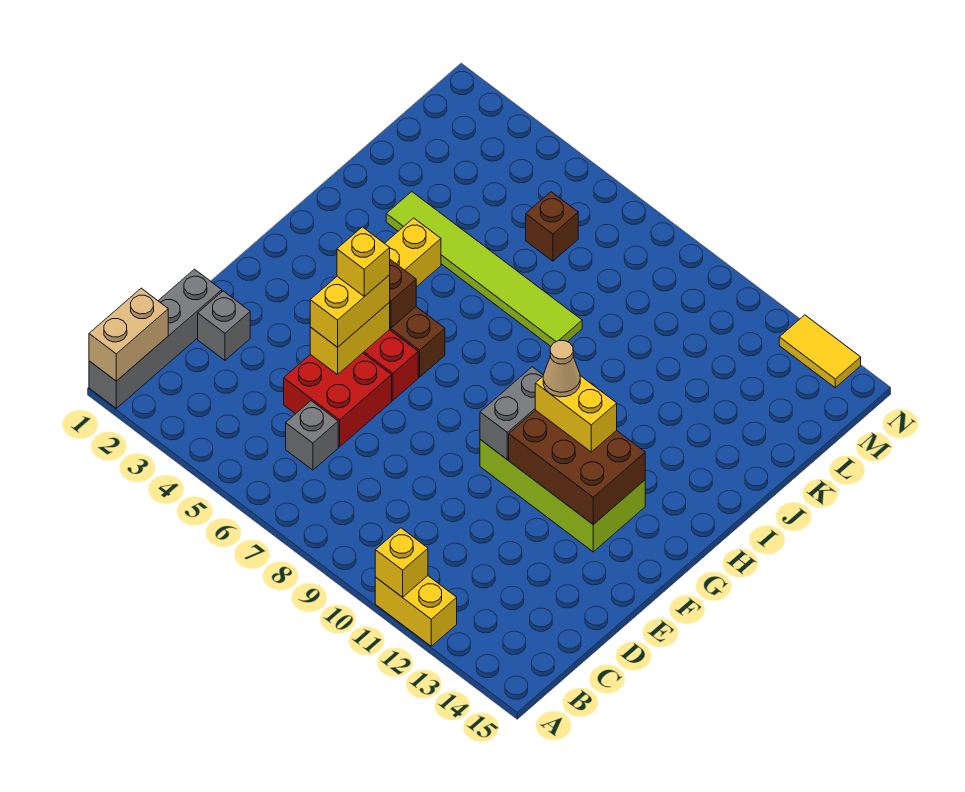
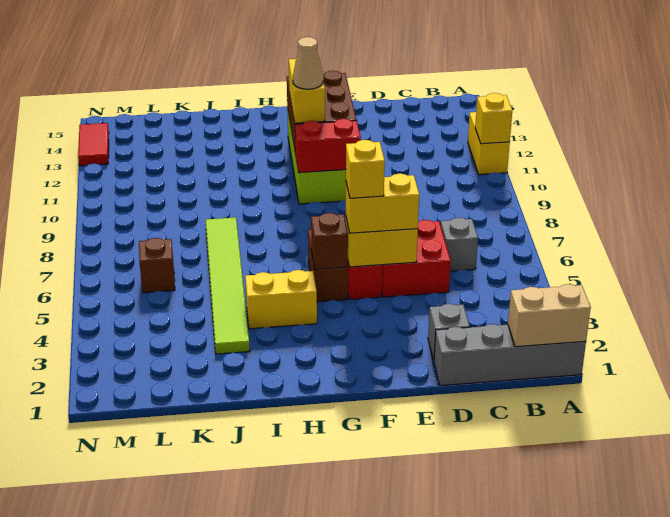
grey 1x2 brick [480,367,543,459] -> red 1x2 brick [295,119,361,173]
yellow 1x2 tile [779,315,861,388] -> red 1x2 tile [78,123,109,166]

